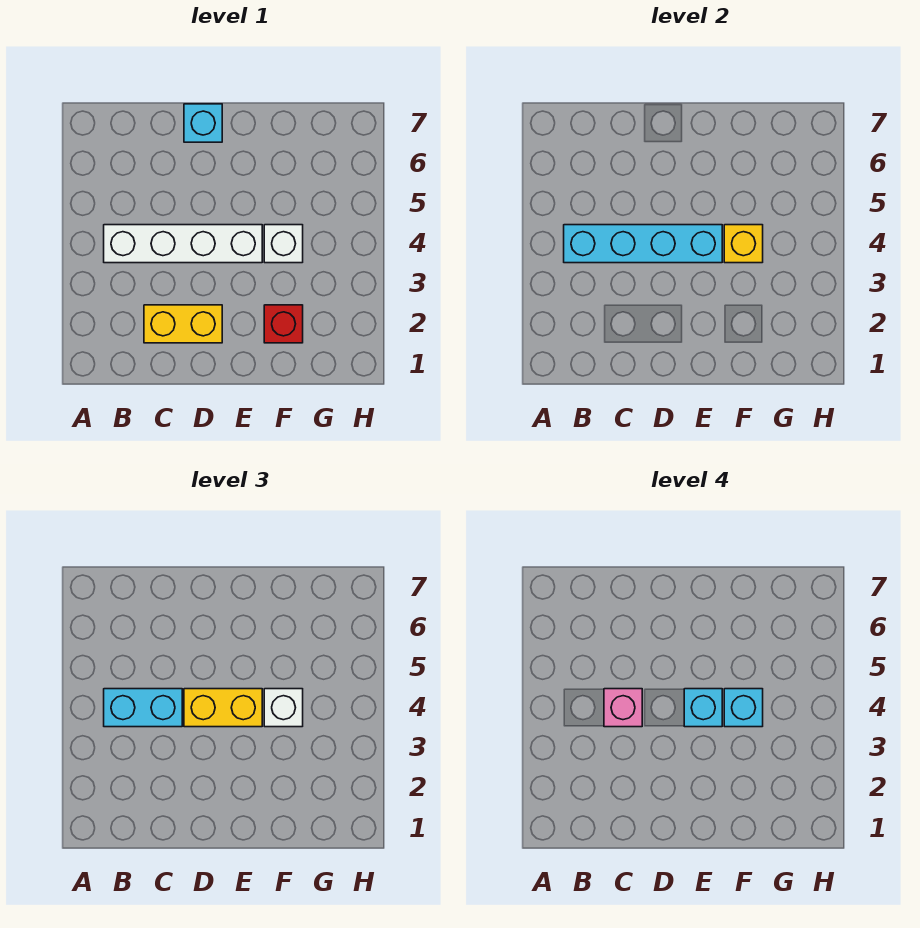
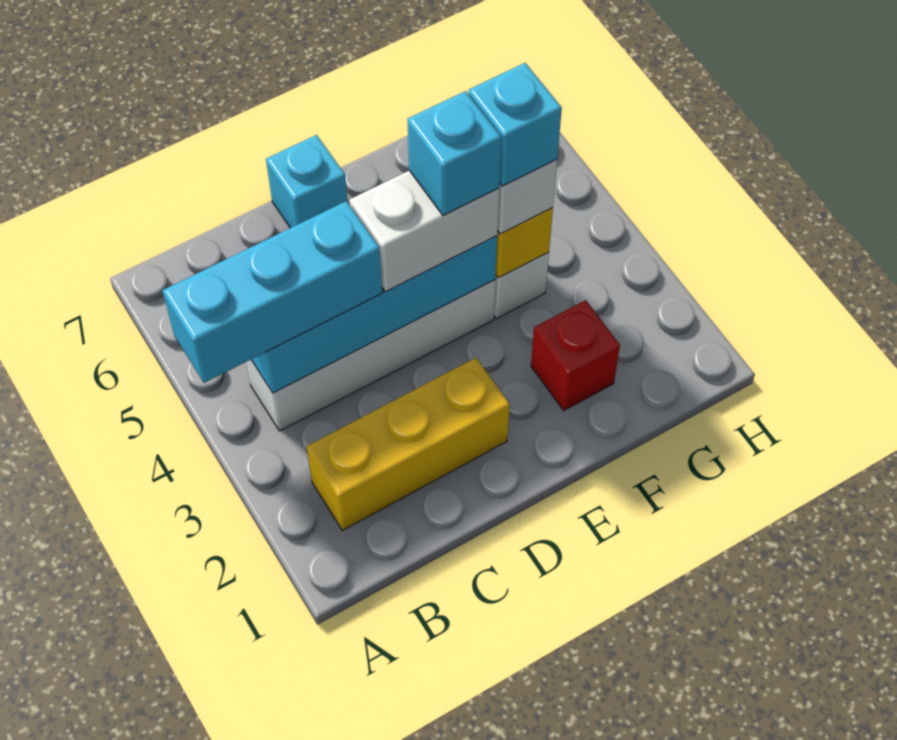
cyan 1x2 brick [104,689,182,727] -> cyan 1x3 brick [162,201,382,383]
yellow 1x2 brick [144,305,222,343] -> yellow 1x3 brick [307,358,510,530]
pink 1x1 brick [604,689,642,727] -> none
yellow 1x2 brick [184,689,262,727] -> white 1x2 brick [349,171,499,292]

